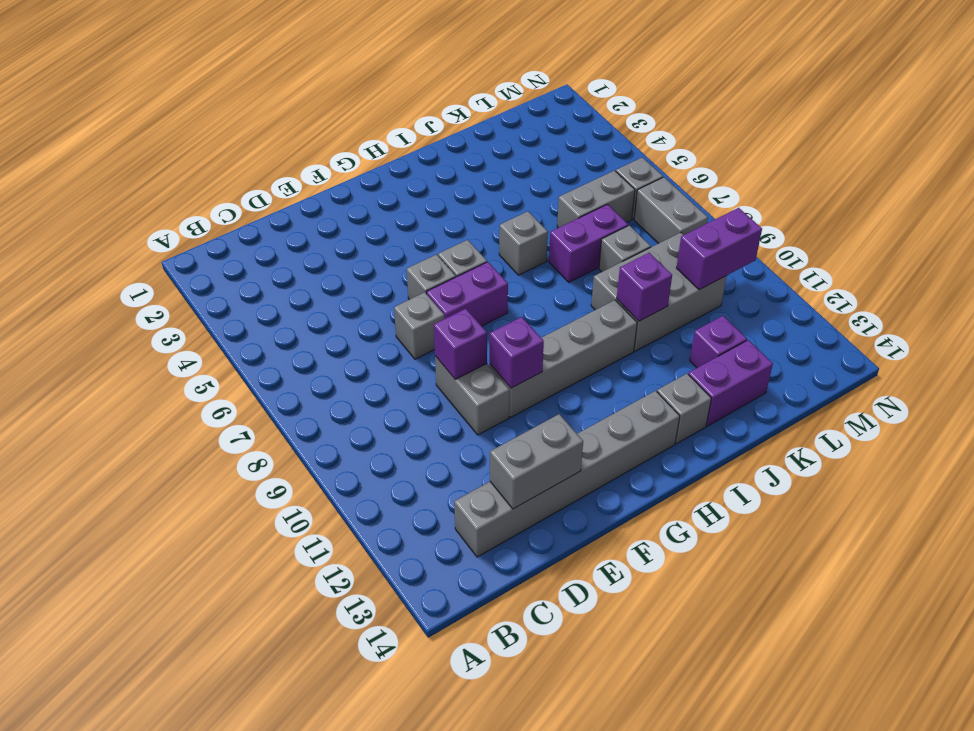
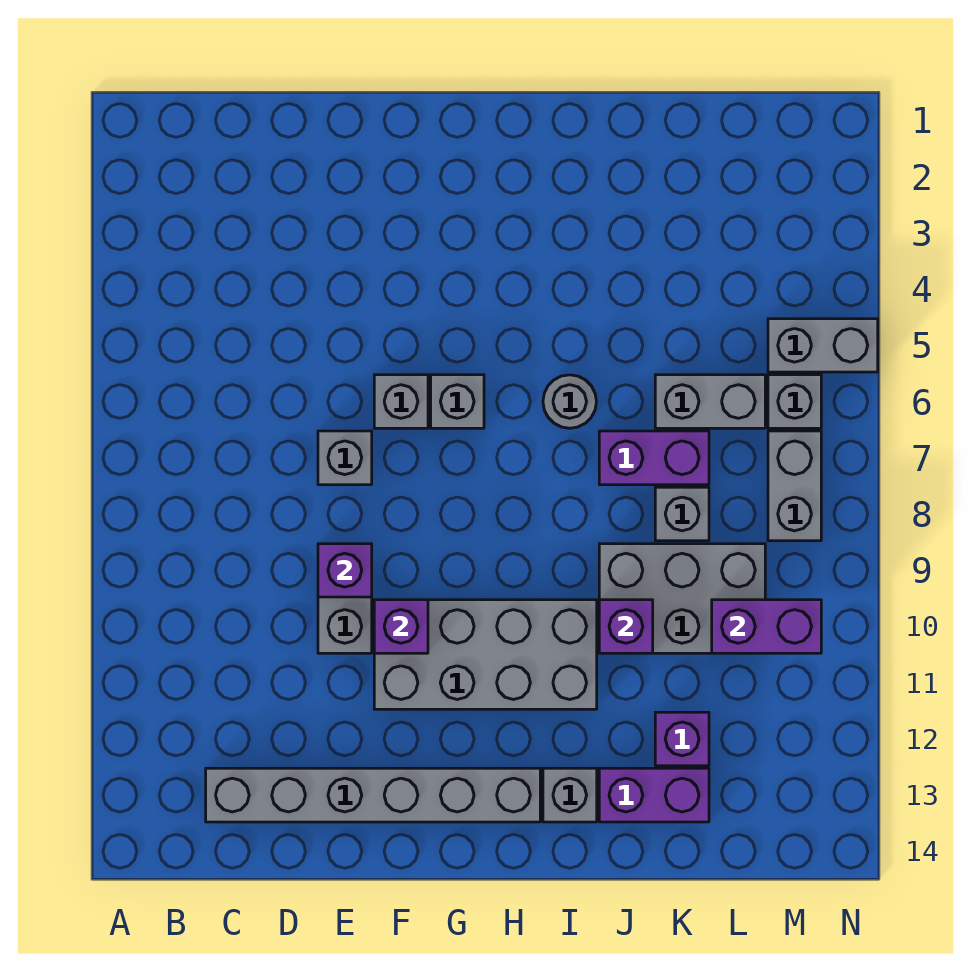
grey 1x2 brick [490,414,583,509] -> grey 1x2 brick moved to [768,319,878,372]
purple 1x2 brick [426,262,508,326] -> none
grey 1x4 brick [490,300,637,418] -> grey 2x4 brick [374,600,597,709]
grey 1x1 brick [499,211,548,275] -> grey 1x1 round brick [543,375,596,428]

